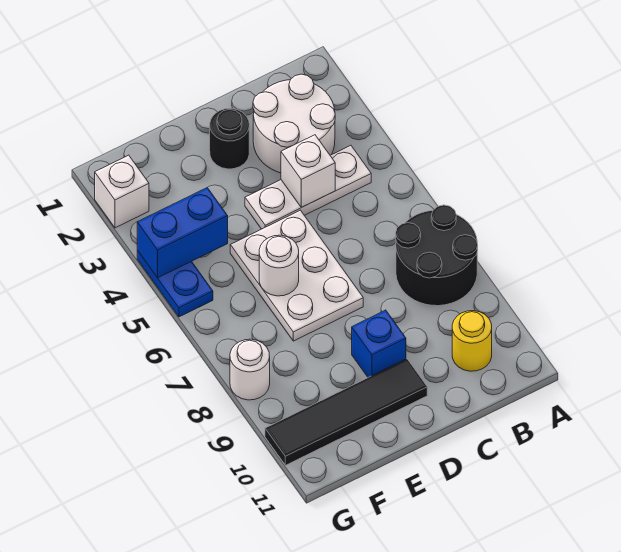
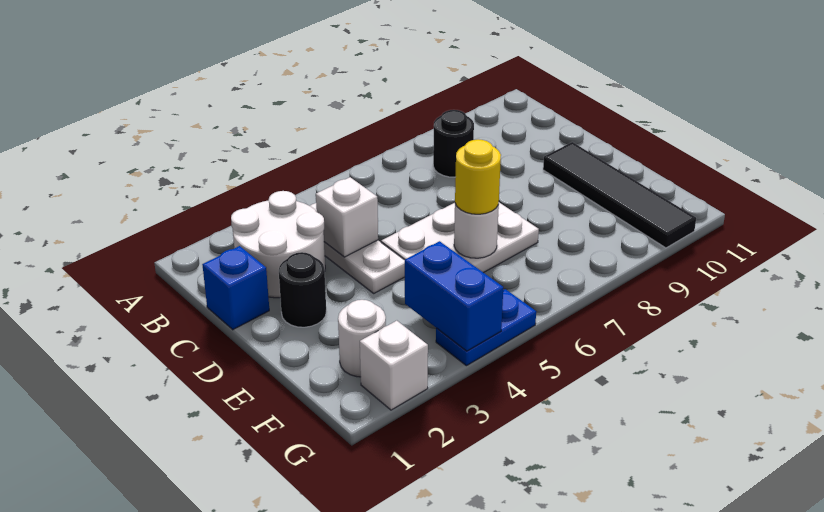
black 2x2 round brick [396,205,478,306] -> black 1x1 round brick [433,110,474,177]
yellow 1x1 round brick [452,311,492,371] -> yellow 1x1 round brick moved to [455,139,501,214]
blue 1x1 brick [352,310,406,377] -> blue 1x1 brick moved to [202,246,269,330]
white 1x1 round brick [230,339,270,400] -> white 1x1 round brick moved to [338,300,386,377]

